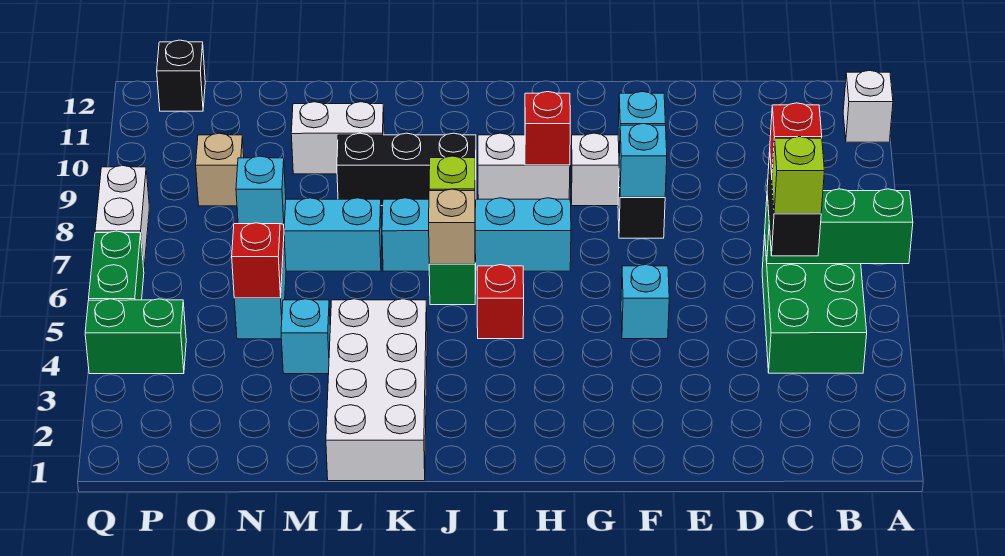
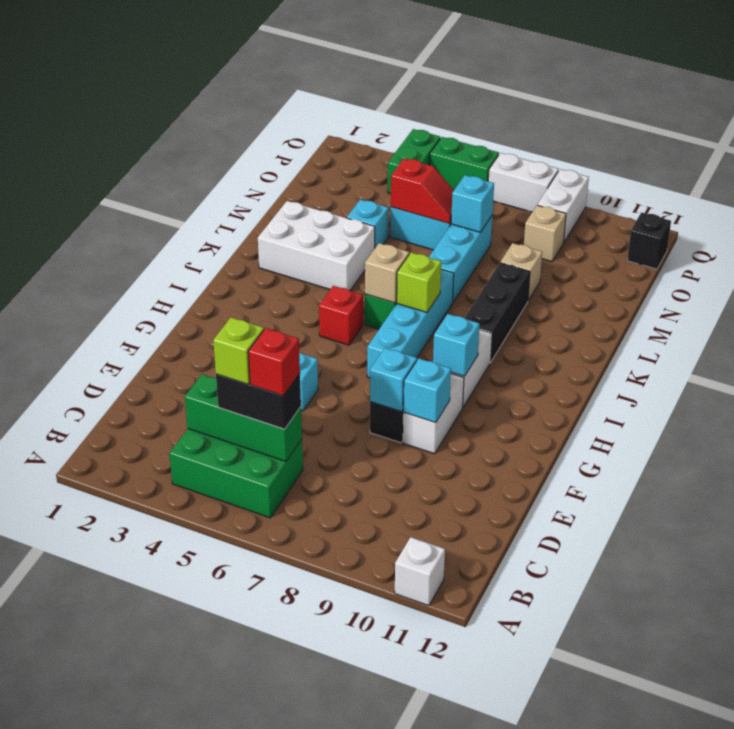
green 1x3 brick [765,189,913,264] -> green 1x3 brick turned to [185,374,302,461]
red 1x1 brick [525,92,570,165] -> cyan 1x1 brick [433,314,479,376]
white 2x4 brick [326,299,427,481] -> white 2x3 brick [258,201,375,291]
white 1x2 brick [291,102,384,174] -> white 1x2 brick moved to [537,169,589,242]
none -> tan 1x1 brick [500,243,542,301]

